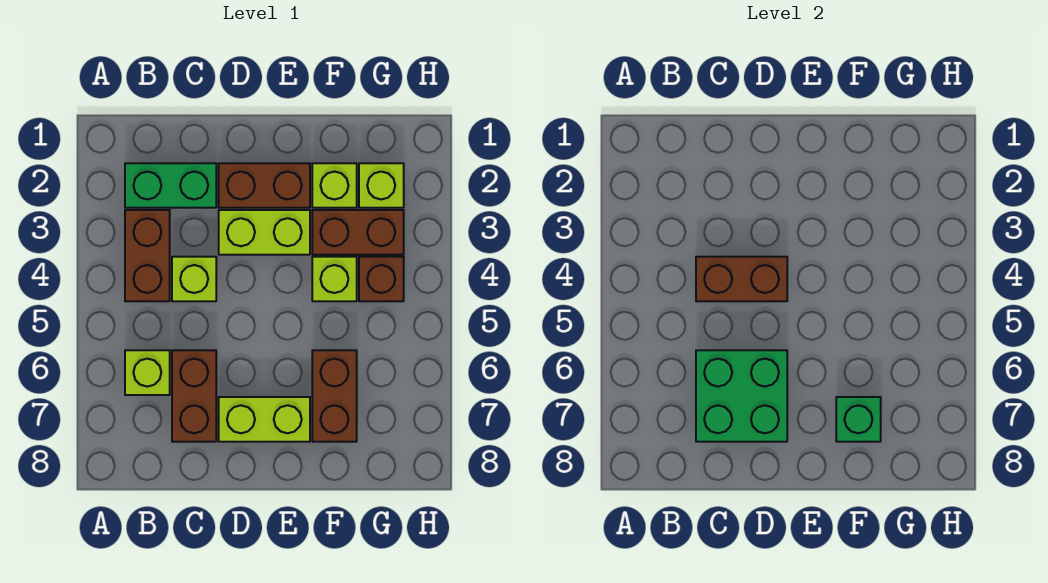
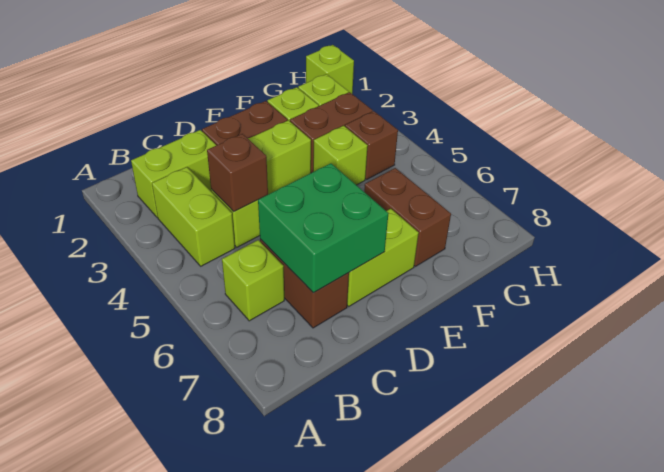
green 1x2 brick [125,163,216,208] -> lime 1x2 brick [131,130,216,218]
brown 1x2 brick [125,210,170,301] -> lime 1x2 brick [152,167,235,266]
brown 1x2 brick [696,257,787,301] -> brown 1x1 brick [207,134,268,212]
green 1x1 brick [836,397,881,442] -> none
none -> lime 1x1 brick [306,45,354,94]

